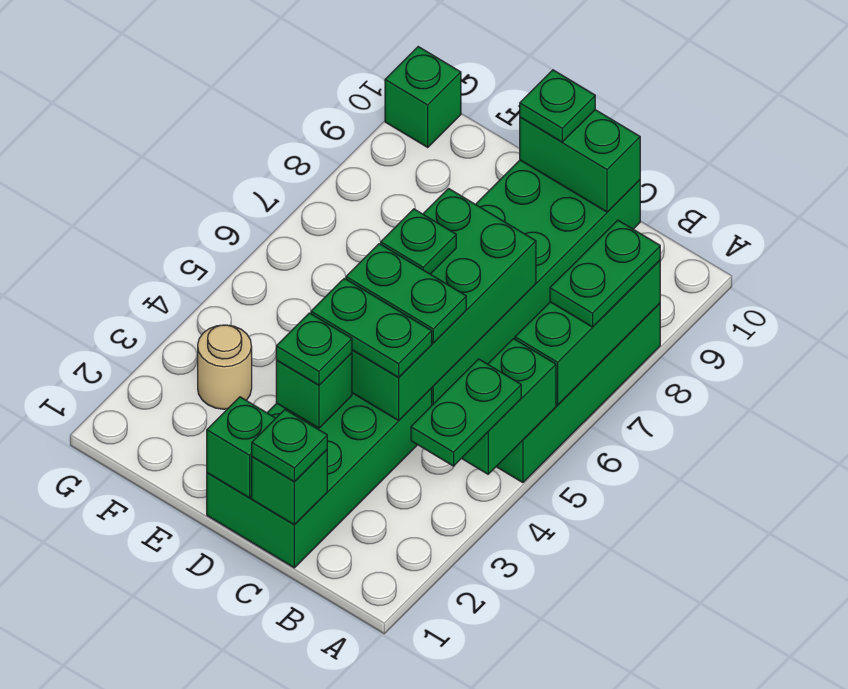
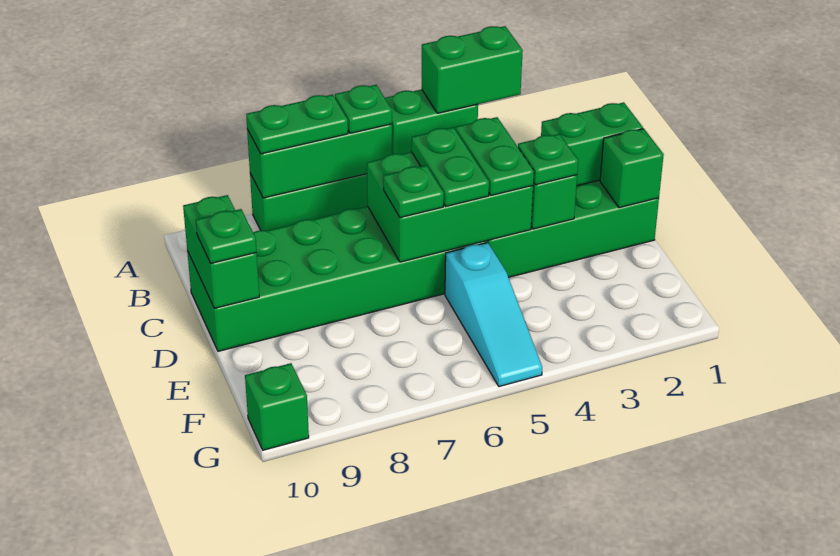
green 1x2 plate [411,359,521,466] -> green 1x2 brick [422,26,523,113]
green 1x1 brick [252,450,327,525] -> green 1x2 brick [541,102,643,186]
green 1x1 plate [252,410,327,482] -> green 1x1 plate moved to [335,85,392,133]
green 2x4 brick [352,189,536,420] -> green 2x3 brick [367,152,533,262]
none -> cyan 1x3 slope [445,243,542,387]
tan 1x1 round brick [198,325,252,409] -> none

